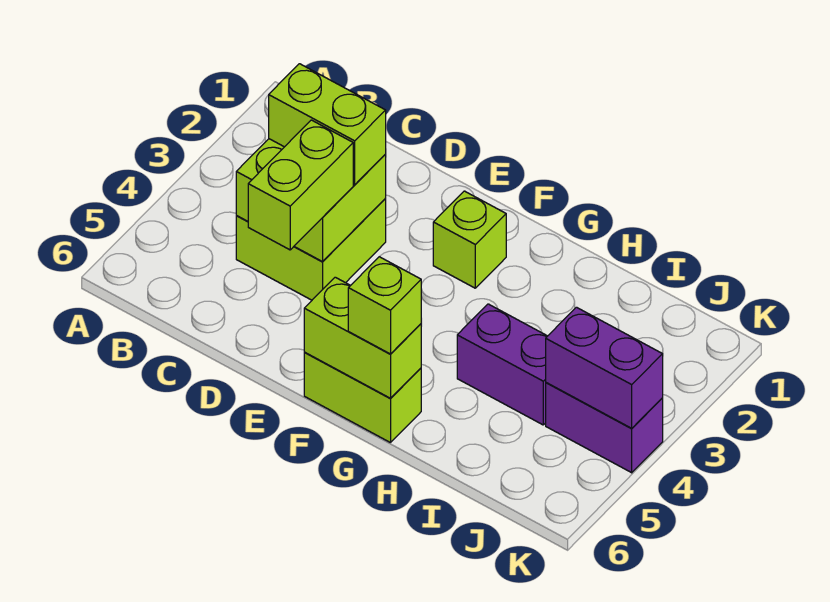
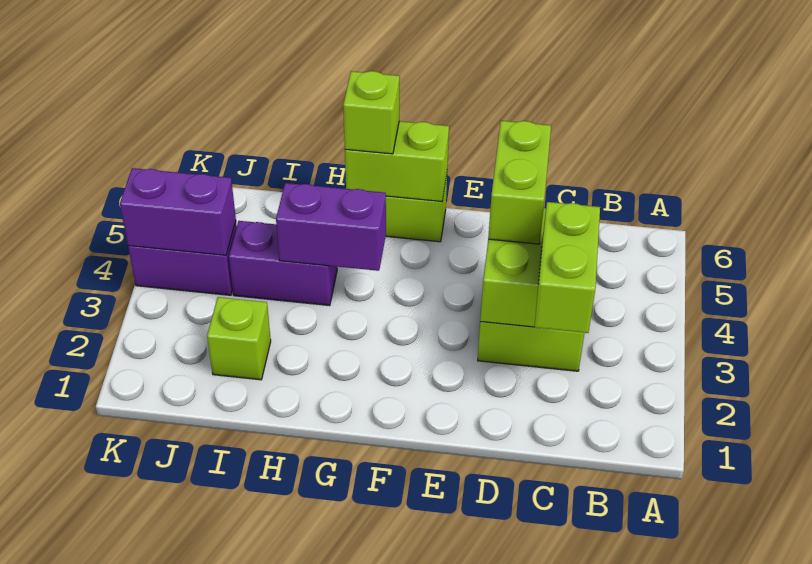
lime 1x2 brick [269,64,386,185] -> lime 1x2 brick turned to [535,202,600,333]
lime 1x1 brick [433,191,506,288] -> lime 1x1 brick moved to [207,297,271,380]
none -> purple 1x2 brick [276,183,386,271]

